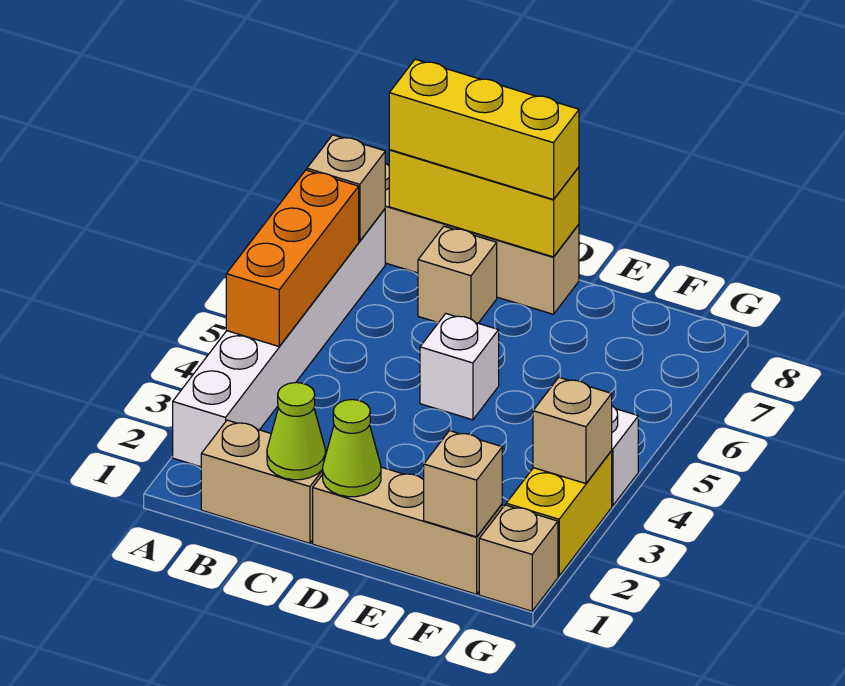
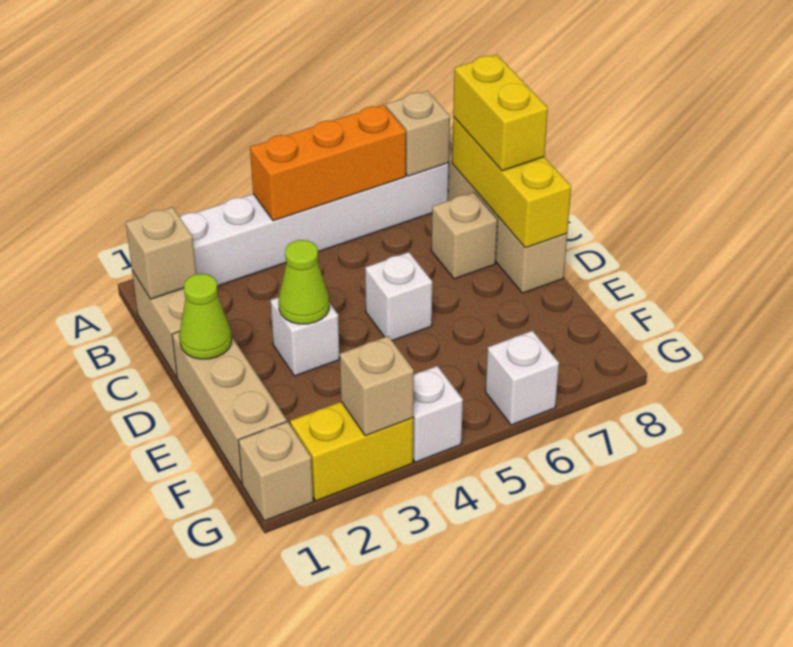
yellow 1x3 brick [389,59,579,200] -> yellow 1x2 brick [453,55,548,171]
lime 1x1 cone [267,383,325,480] -> lime 1x1 cone moved to [279,240,329,324]
none -> white 1x1 brick [271,297,340,376]
tan 1x1 brick [424,431,502,537] -> tan 1x1 brick moved to [126,207,196,299]
none -> white 1x1 brick [486,331,559,425]

